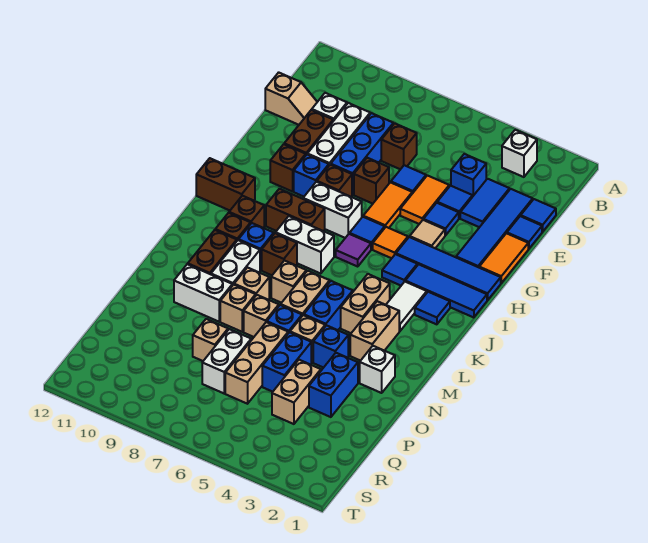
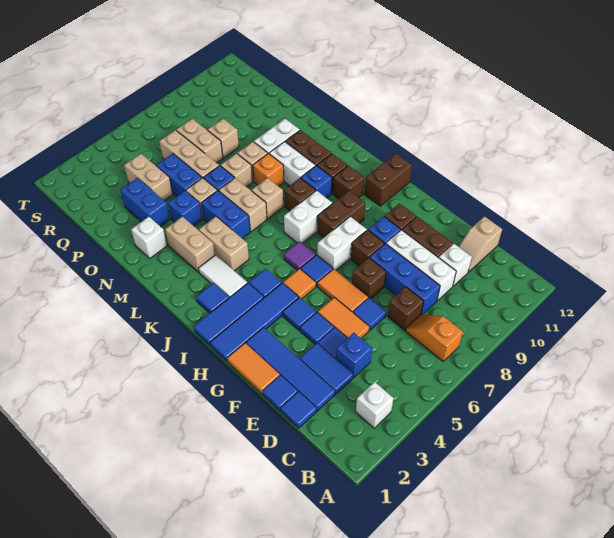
none -> orange 1x2 slope [406,314,463,361]
tan 1x1 tile [410,220,445,248] -> blue 1x1 tile [283,297,316,330]
tan 1x1 brick [234,268,269,300] -> orange 1x1 brick [253,153,284,186]
white 1x2 brick [202,329,251,393] -> tan 1x2 brick [176,119,223,163]

